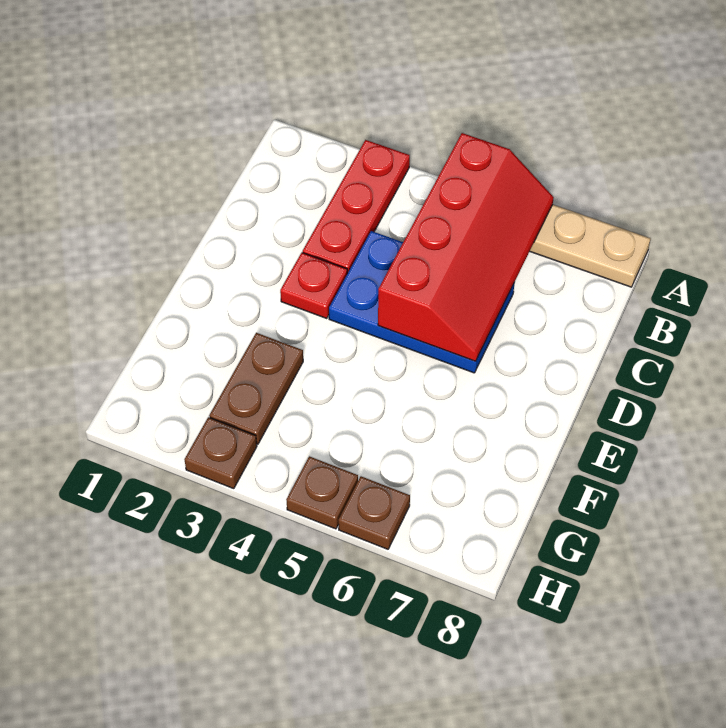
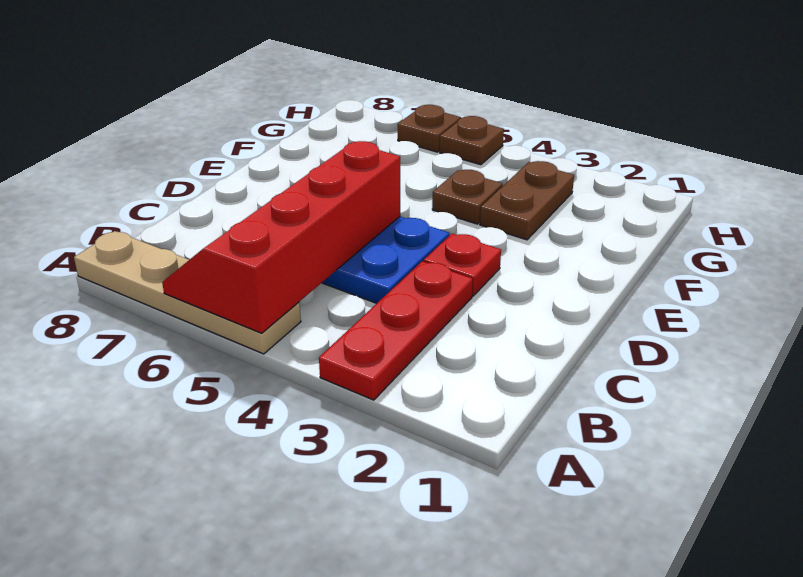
brown 1x1 plate [185,417,257,489] -> brown 1x1 plate moved to [432,170,503,224]

